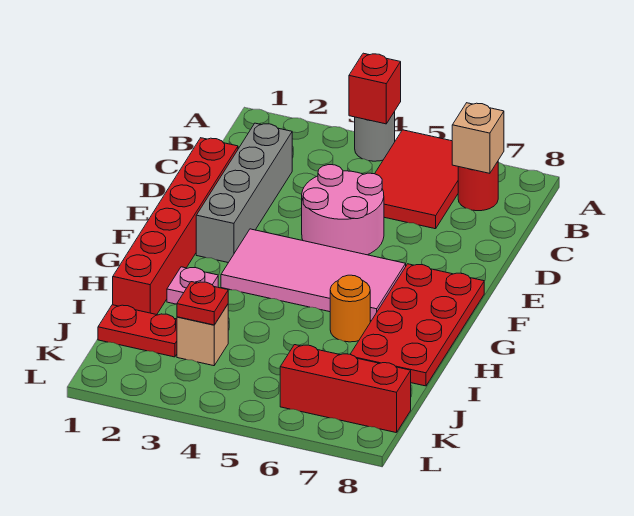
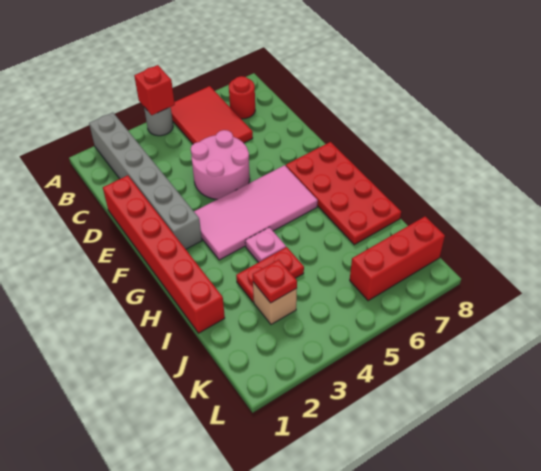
tan 1x1 brick [452,103,504,173] -> none
grey 1x4 brick [196,123,292,263] -> grey 1x6 brick [89,112,202,249]
pink 1x1 plate [167,267,218,304] -> pink 1x1 plate moved to [245,227,286,262]
orange 1x1 round brick [330,275,370,342] -> none
red 1x2 plate [98,305,177,357] -> red 1x2 plate moved to [236,247,304,302]

